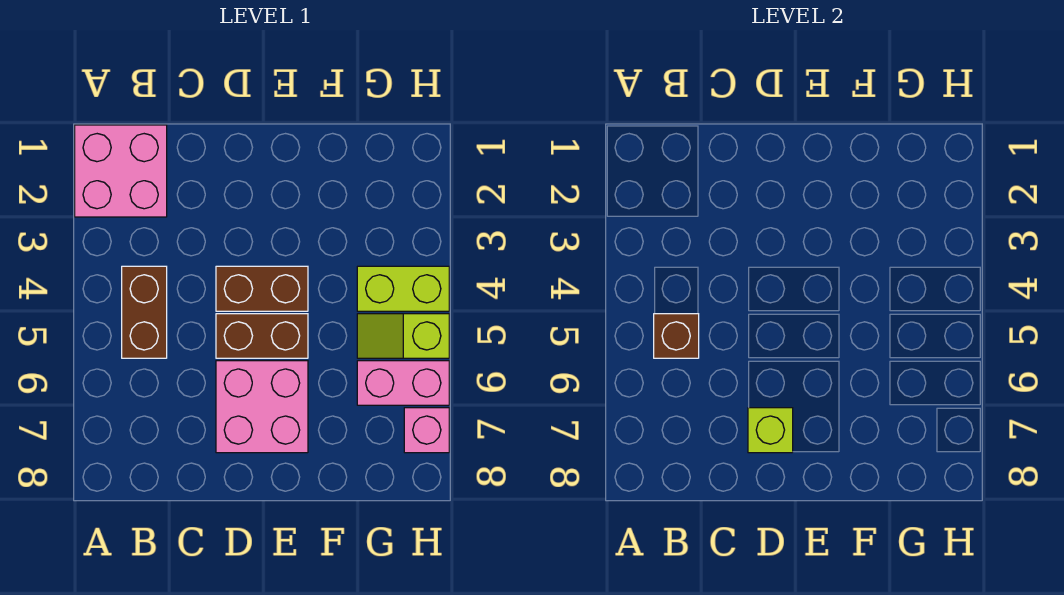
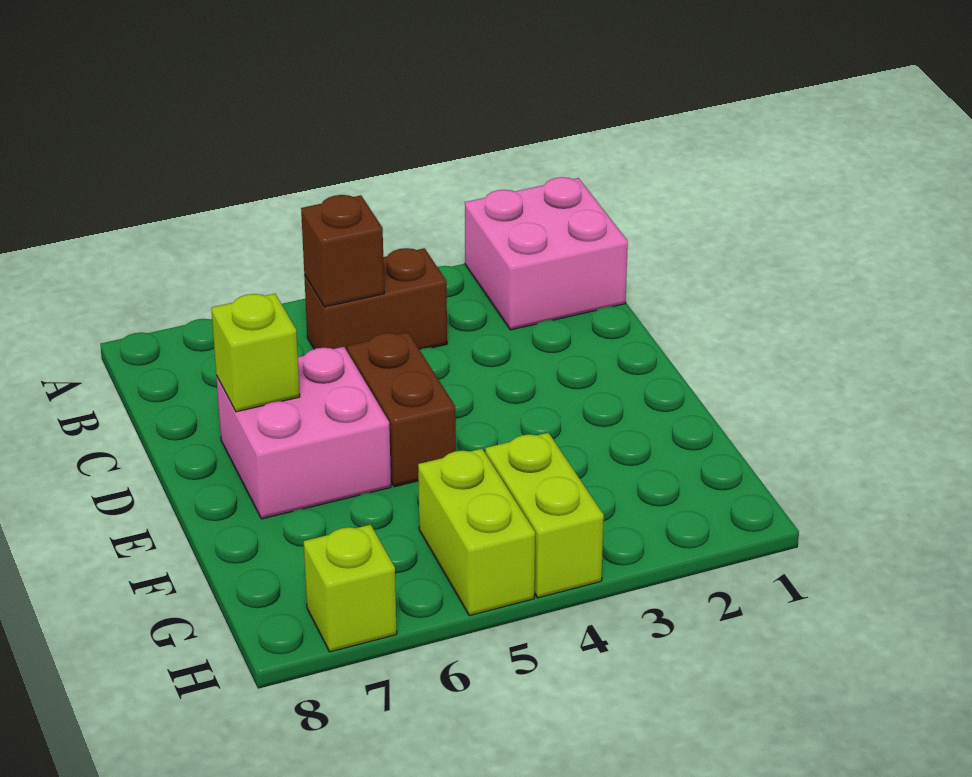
brown 1x2 brick [216,266,308,311] -> none
lime 1x2 slope [357,314,449,358] -> lime 1x2 brick [418,449,535,616]
pink 1x2 brick [357,361,449,405] -> none
pink 1x1 brick [404,408,449,453] -> lime 1x1 brick [304,525,397,652]

